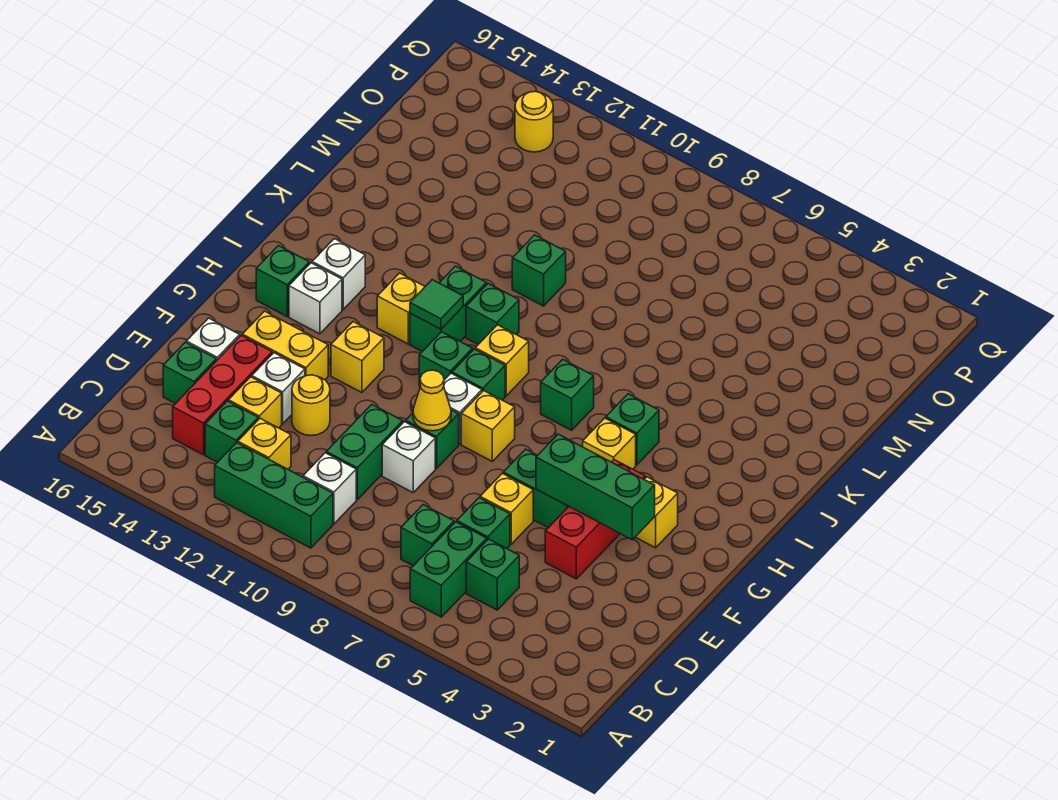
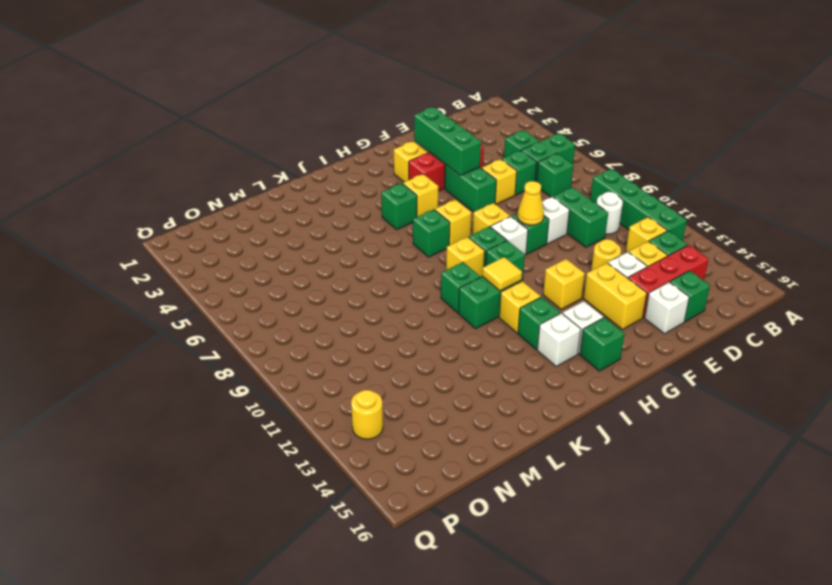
green 1x3 brick [215,443,333,548] -> green 1x4 brick [590,169,687,241]
white 1x1 brick [303,453,356,524] -> white 1x1 round brick [597,192,623,234]
green 1x2 brick [326,405,403,499] -> green 1x2 brick turned to [553,187,608,247]
none -> yellow 1x1 brick [435,200,471,245]
green 1x1 tile [410,280,463,329] -> yellow 1x1 tile [482,257,522,291]
green 1x1 brick [512,235,566,306] -> green 1x1 brick moved to [518,297,560,349]

